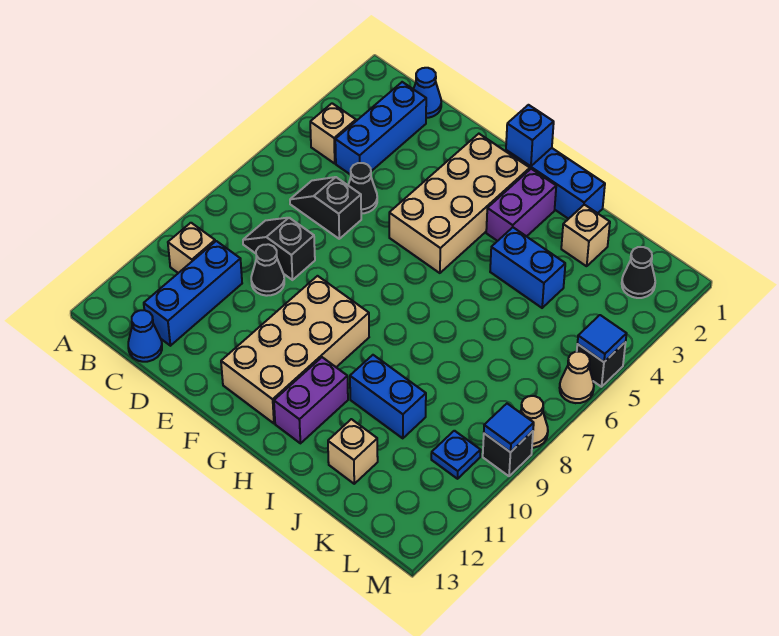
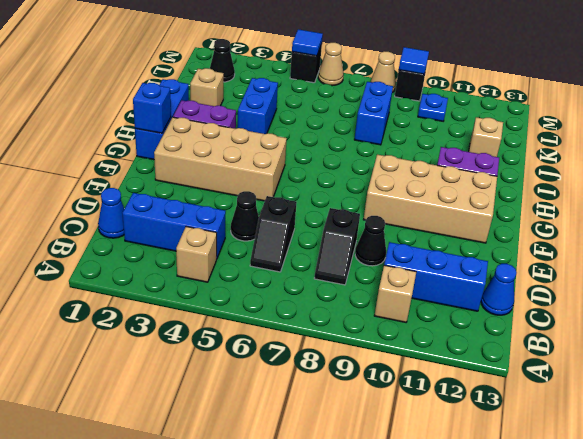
blue 1x2 brick [350,355,426,438] -> blue 1x2 brick moved to [354,82,393,145]

